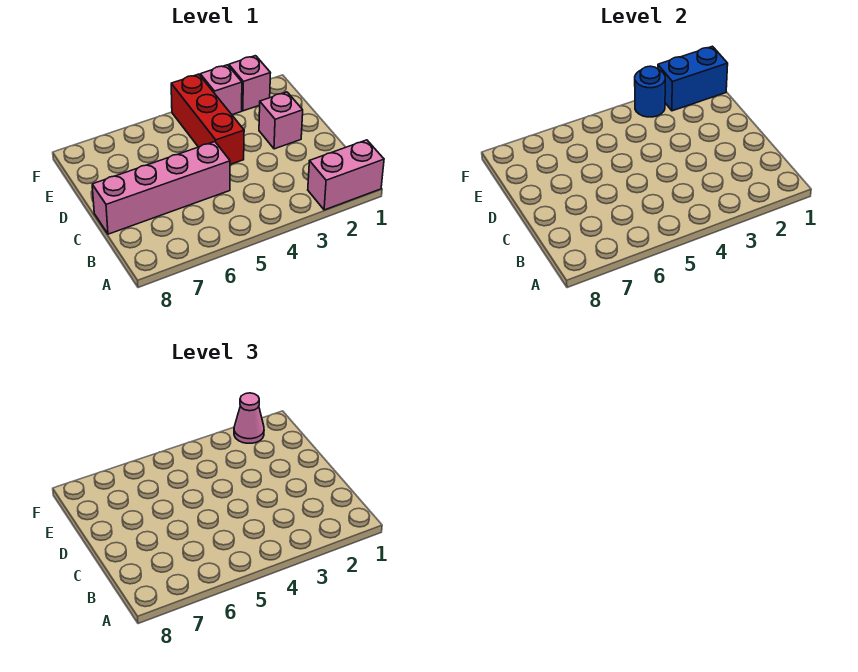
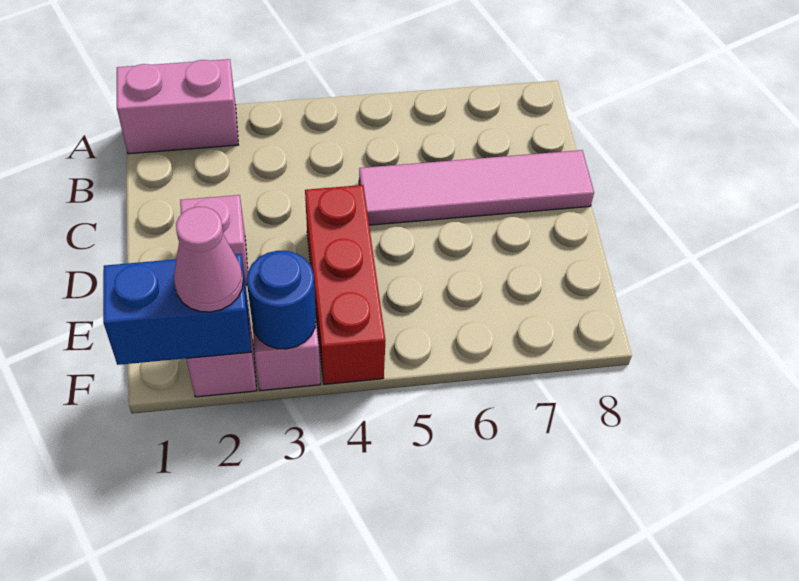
pink 1x4 brick [92,142,230,234] -> pink 1x4 tile [359,150,594,225]

